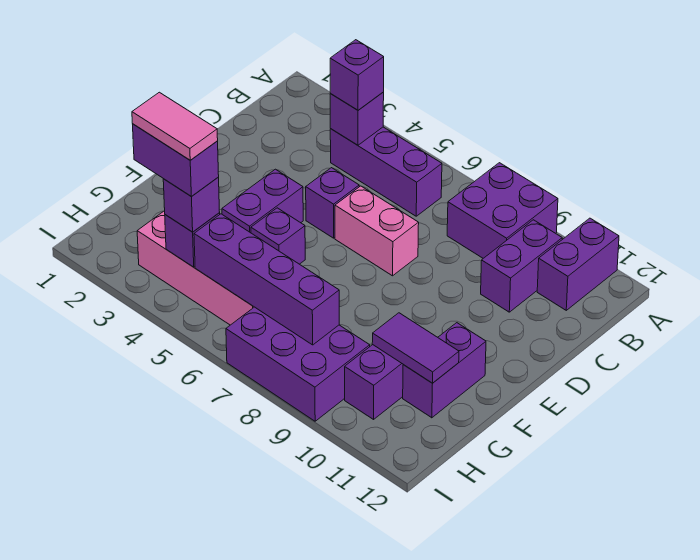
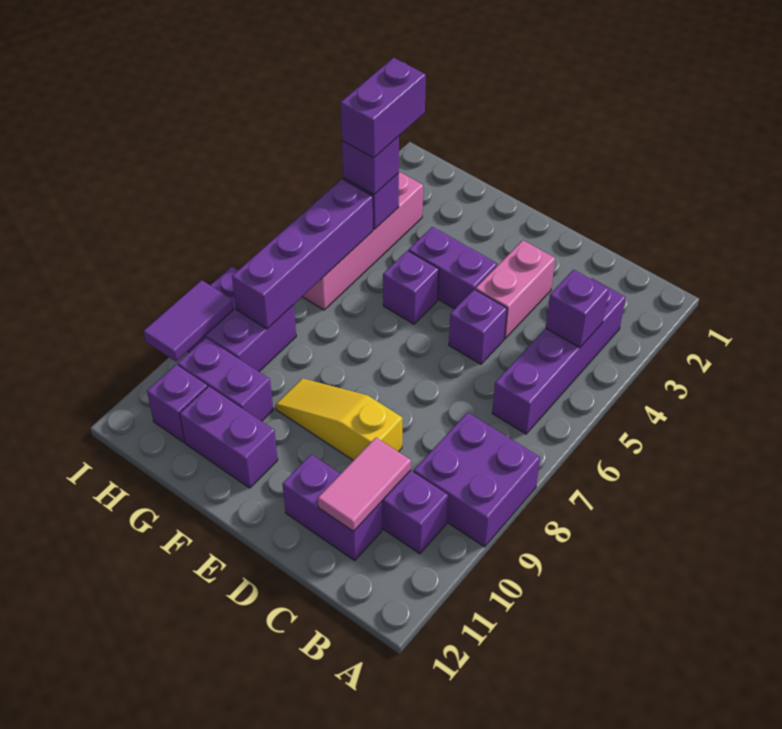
purple 1x2 brick [537,218,619,310] -> purple 1x2 brick moved to [283,455,382,561]
purple 1x3 brick [330,127,442,216] -> purple 1x4 brick [492,279,626,434]
purple 1x1 brick [330,40,384,110] -> purple 1x1 brick moved to [147,365,207,442]
pink 1x2 brick [335,186,419,276] -> pink 1x2 brick moved to [475,240,555,338]
none -> yellow 1x3 slope [276,378,402,460]
purple 1x2 tile [372,313,459,383] -> purple 1x2 tile moved to [143,280,233,361]
pink 1x2 tile [132,92,218,160] -> pink 1x2 tile moved to [318,438,411,532]
purple 2x3 brick [226,307,370,421] -> purple 2x2 brick [188,266,296,372]

